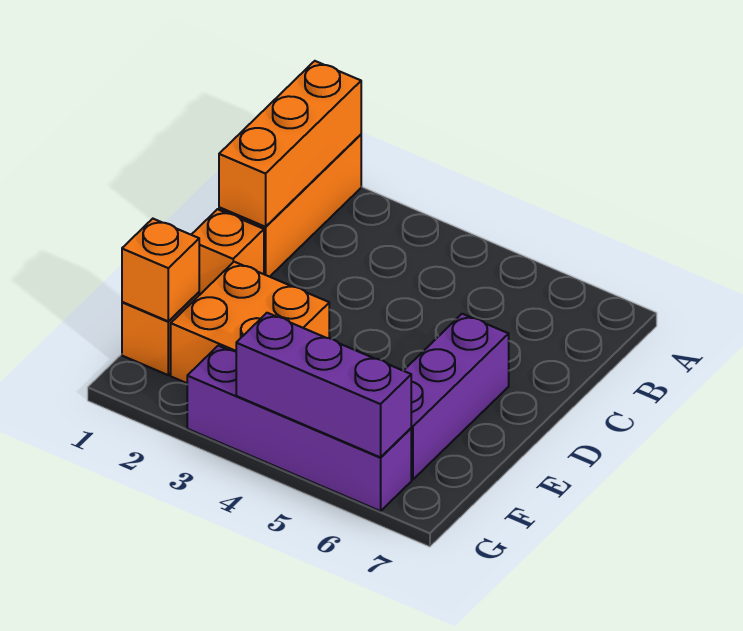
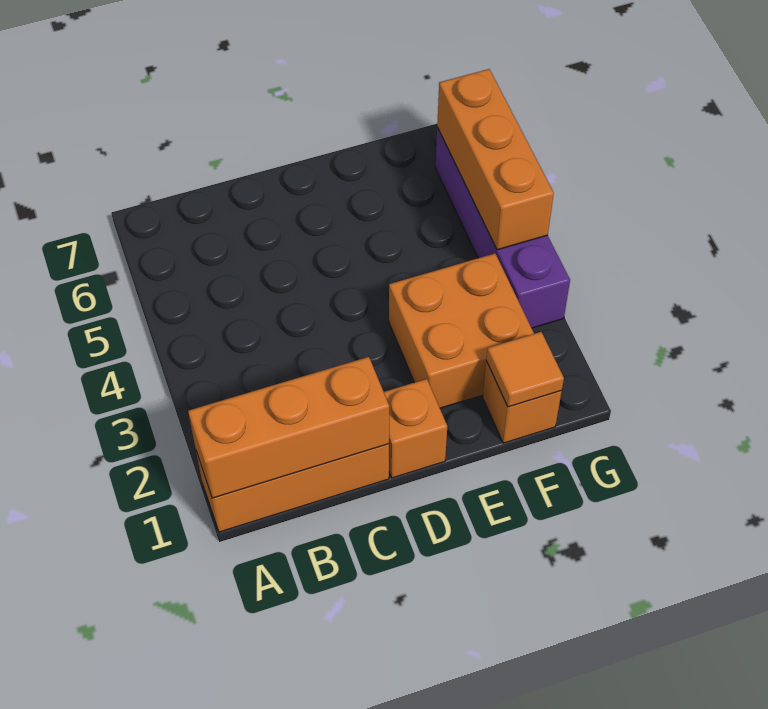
purple 1x3 brick [404,314,509,480] -> none
orange 1x1 brick [122,219,199,321] -> orange 1x1 tile [486,332,564,407]
purple 1x3 brick [236,313,411,457] -> orange 1x3 brick [437,69,554,250]

